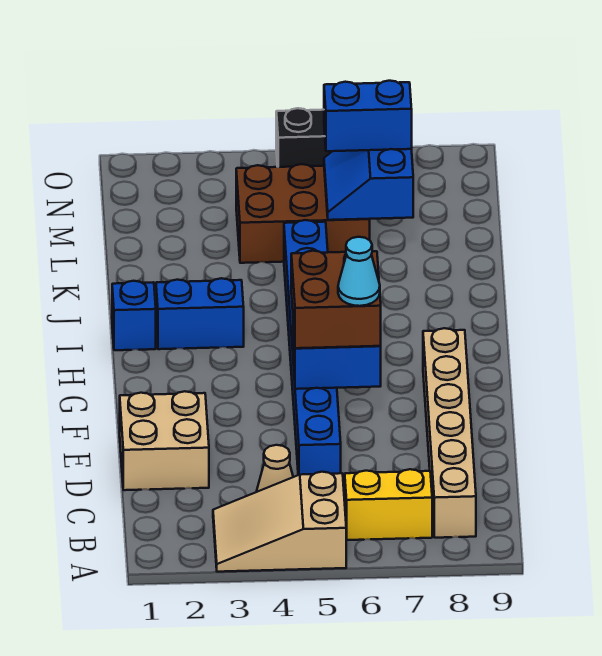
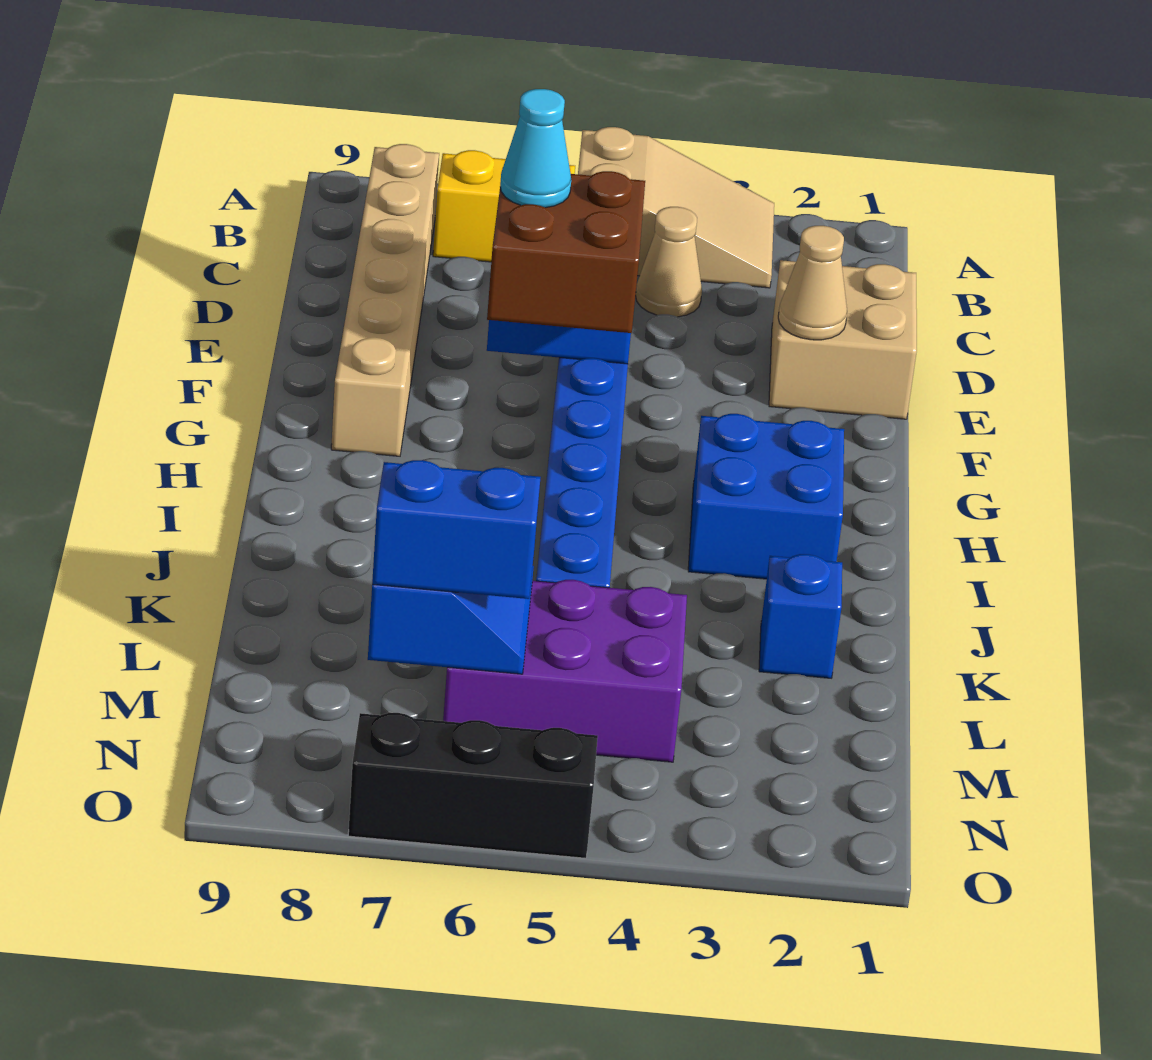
none -> tan 1x1 cone [778,226,847,340]
blue 1x1 brick [112,281,156,350] -> blue 1x1 brick moved to [759,554,842,678]
blue 1x2 brick [156,278,244,349] -> blue 2x2 brick [688,414,844,579]
brown 2x3 brick [236,164,370,263] -> purple 2x3 brick [443,580,687,762]

